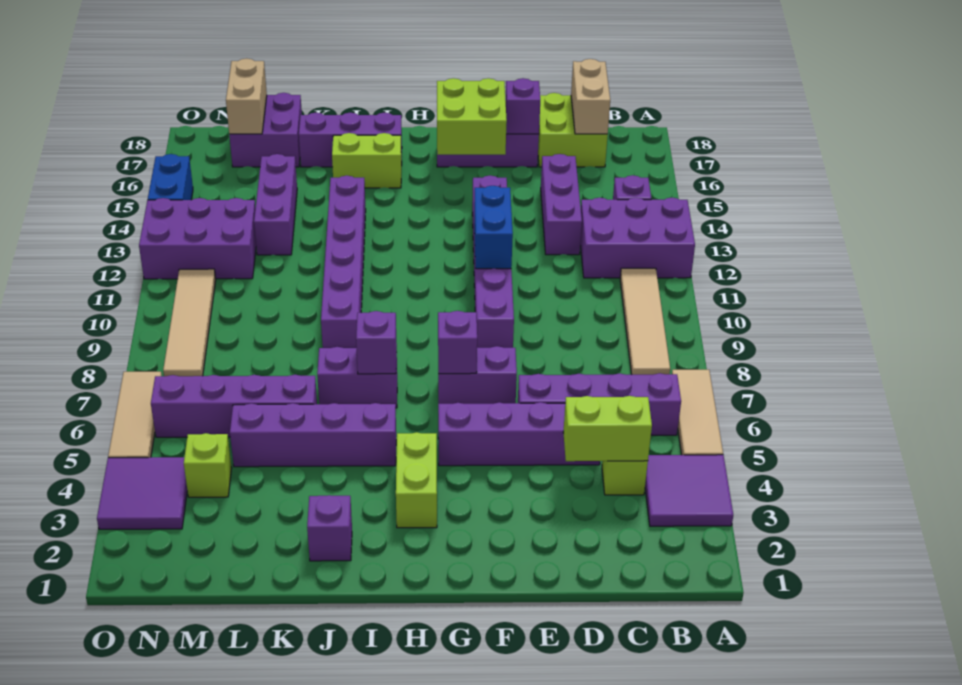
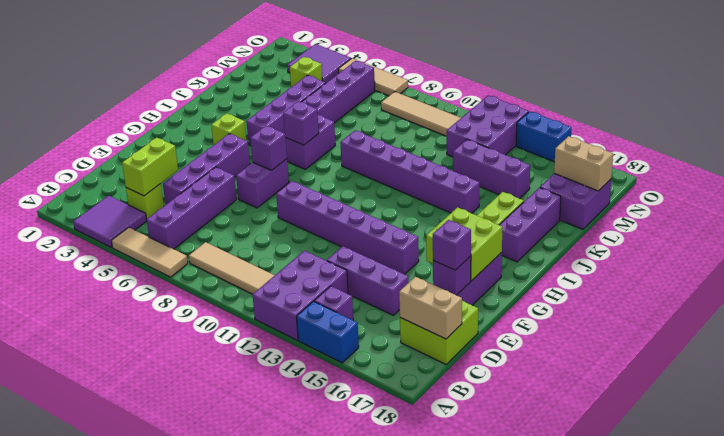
blue 1x2 brick [474,186,513,269] -> blue 1x2 brick moved to [297,301,359,363]
lime 1x2 brick [396,432,437,528] -> lime 1x1 brick [211,113,247,145]
purple 1x1 brick [307,495,352,561] -> purple 1x1 brick moved to [433,220,471,270]

